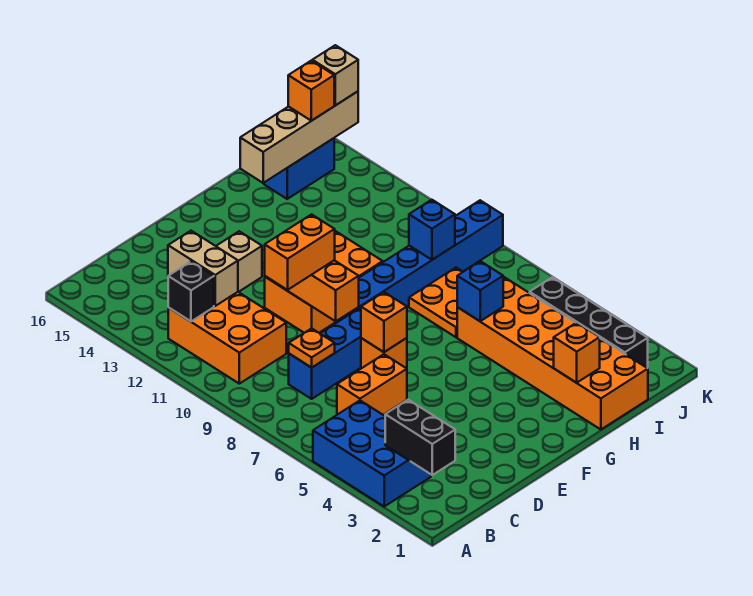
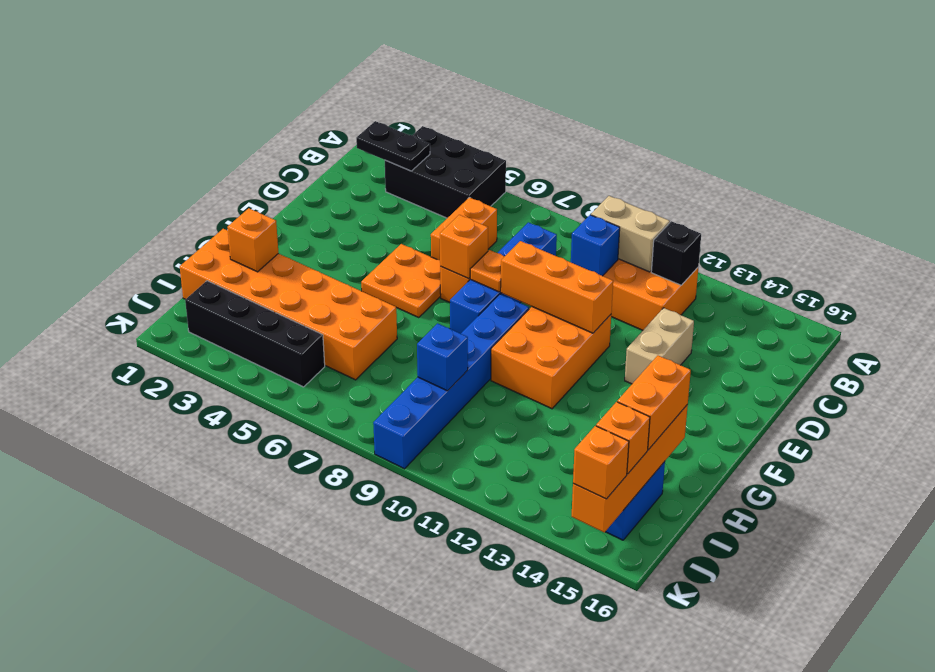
blue 2x3 brick [313,401,431,506] -> black 2x3 brick [385,126,506,218]
black 1x2 brick [385,400,455,475] -> black 1x2 plate [356,121,430,171]
orange 1x1 plate [289,328,335,368] -> orange 1x1 plate moved to [470,250,504,292]
tan 1x2 brick [168,231,238,306] -> tan 1x2 brick moved to [591,196,670,272]
orange 1x2 brick [265,214,335,290] -> orange 1x2 brick moved to [617,356,691,450]
blue 1x1 brick [457,261,503,321] -> blue 1x1 brick moved to [571,215,620,276]
orange 2x2 plate [409,268,462,337] -> orange 2x2 plate moved to [361,244,441,318]
tan 1x4 brick [240,91,358,183] -> orange 1x4 brick [572,405,688,532]
tan 1x1 brick [312,45,358,105] -> orange 1x1 brick [573,426,629,499]

